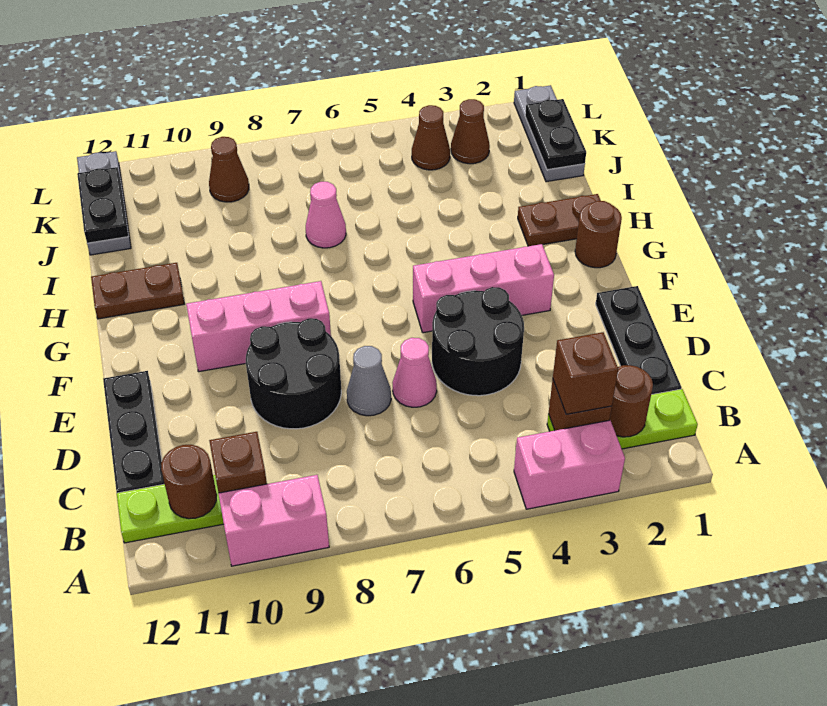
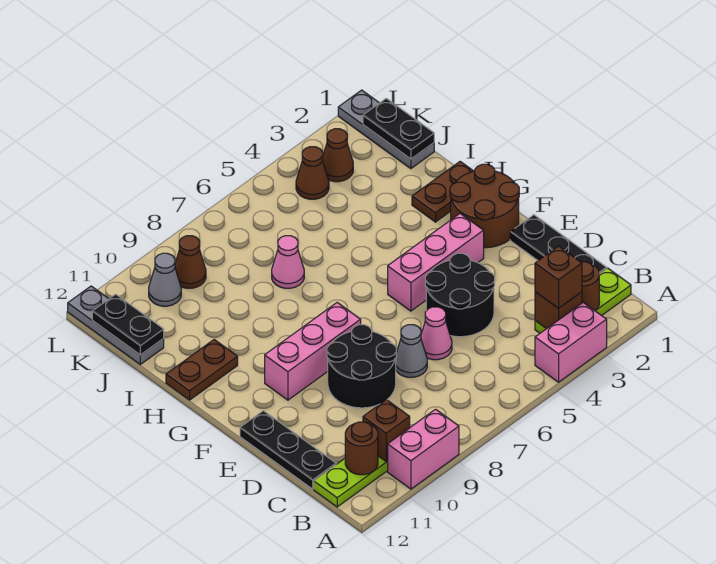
brown 1x1 round brick [575,201,622,268] -> brown 2x2 round brick [450,164,519,248]
none -> grey 1x1 cone [149,253,181,306]

